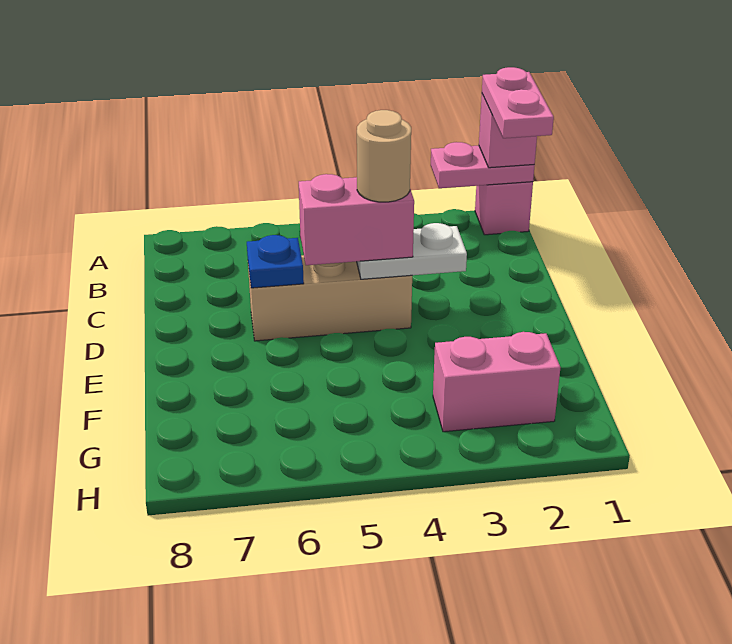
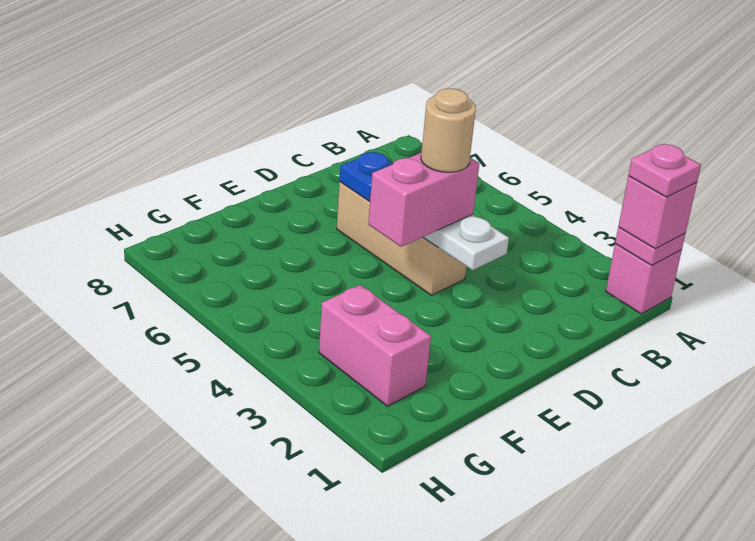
pink 1x2 plate [431,142,535,188] -> pink 1x1 plate [615,227,685,265]
pink 1x2 plate [482,67,554,138] -> pink 1x1 plate [628,144,701,197]
pink 1x2 brick [299,174,414,265] -> pink 1x2 brick turned to [368,153,480,247]

